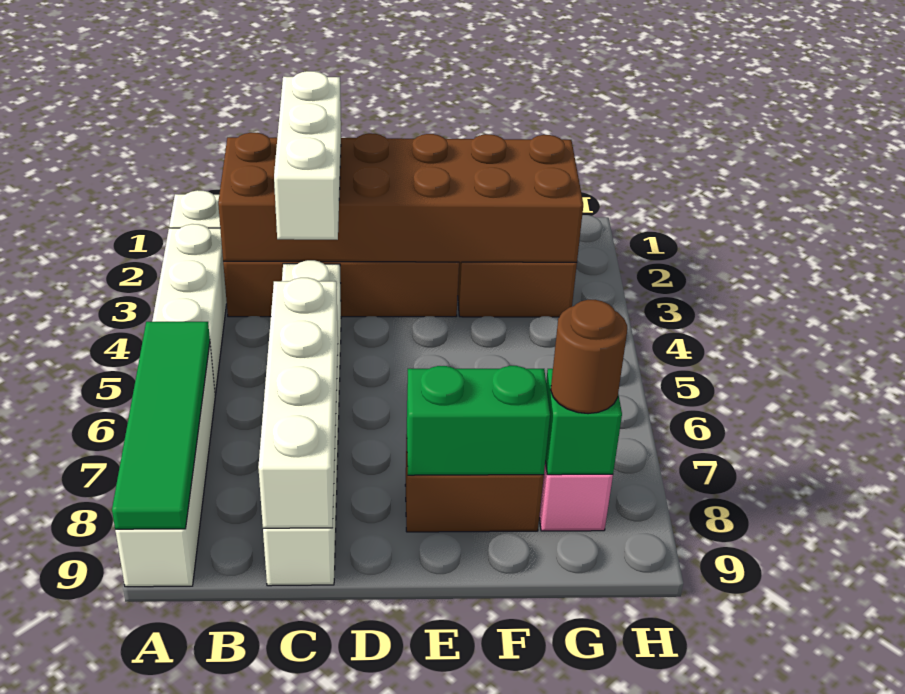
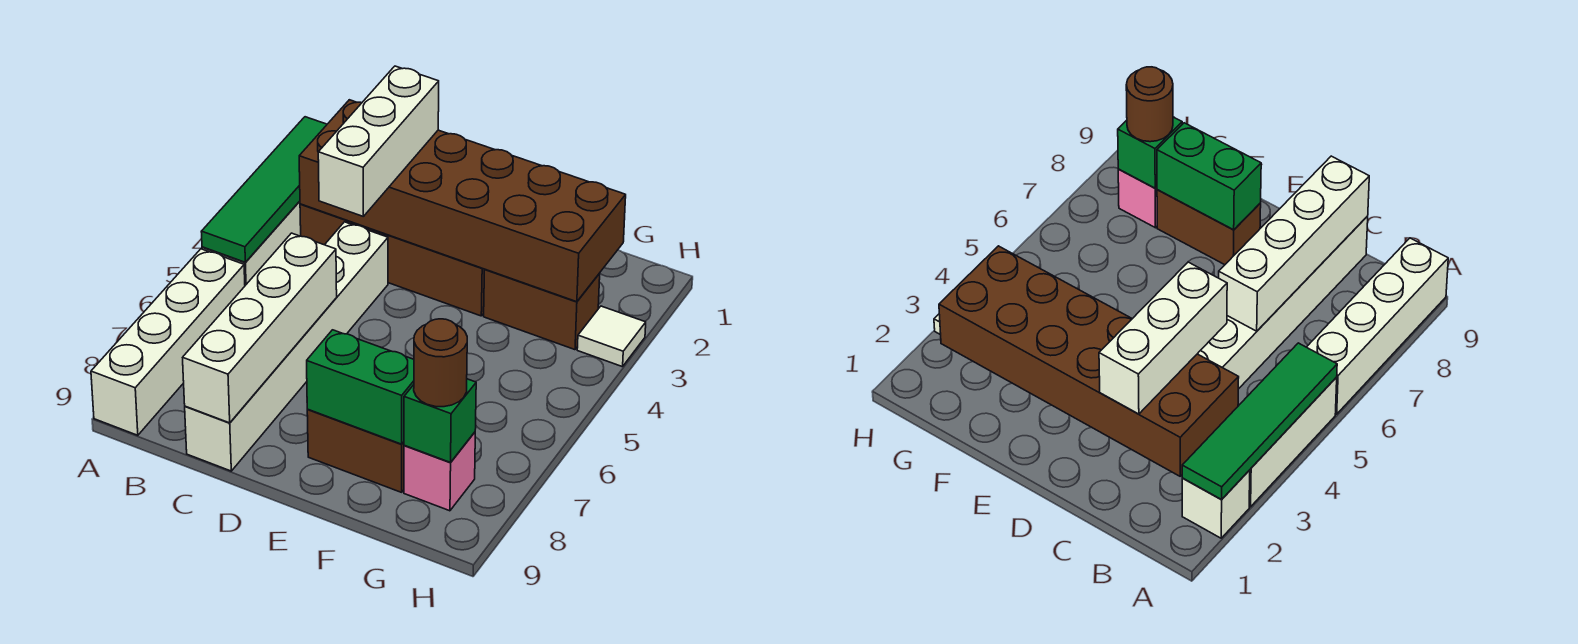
green 1x4 tile [112,322,210,529] -> green 1x4 tile moved to [201,117,327,262]
none -> white 1x1 tile [577,306,646,367]

